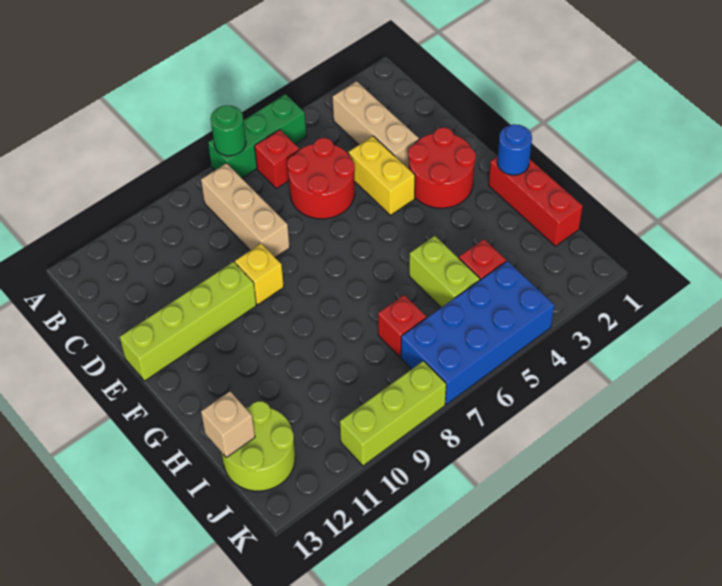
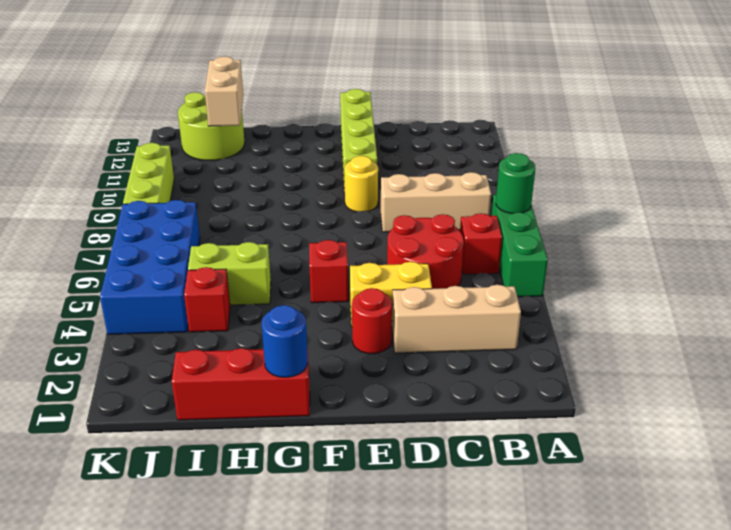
red 2x2 round brick [408,127,476,208] -> red 1x1 round brick [352,288,392,354]
yellow 1x1 brick [235,244,284,305] -> yellow 1x1 round brick [344,156,378,212]
red 1x1 brick [378,295,426,357] -> red 1x1 brick moved to [309,240,348,303]
tan 1x1 brick [201,391,255,458] -> tan 1x2 brick [205,56,243,126]

